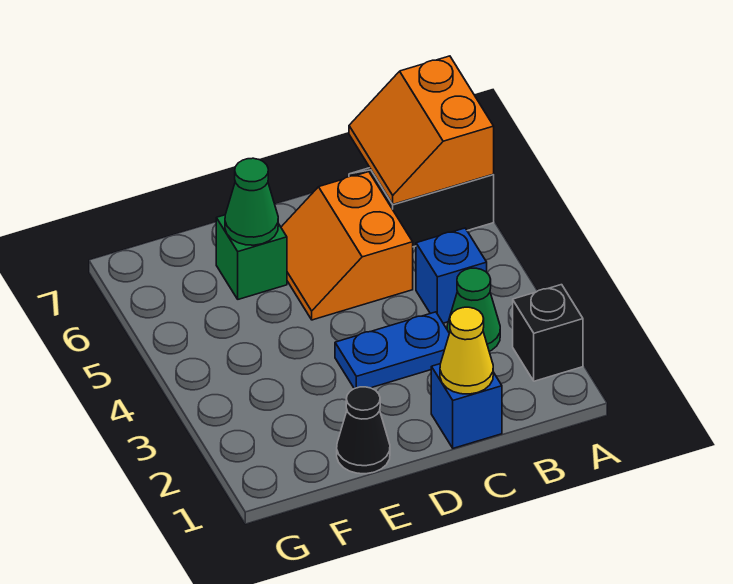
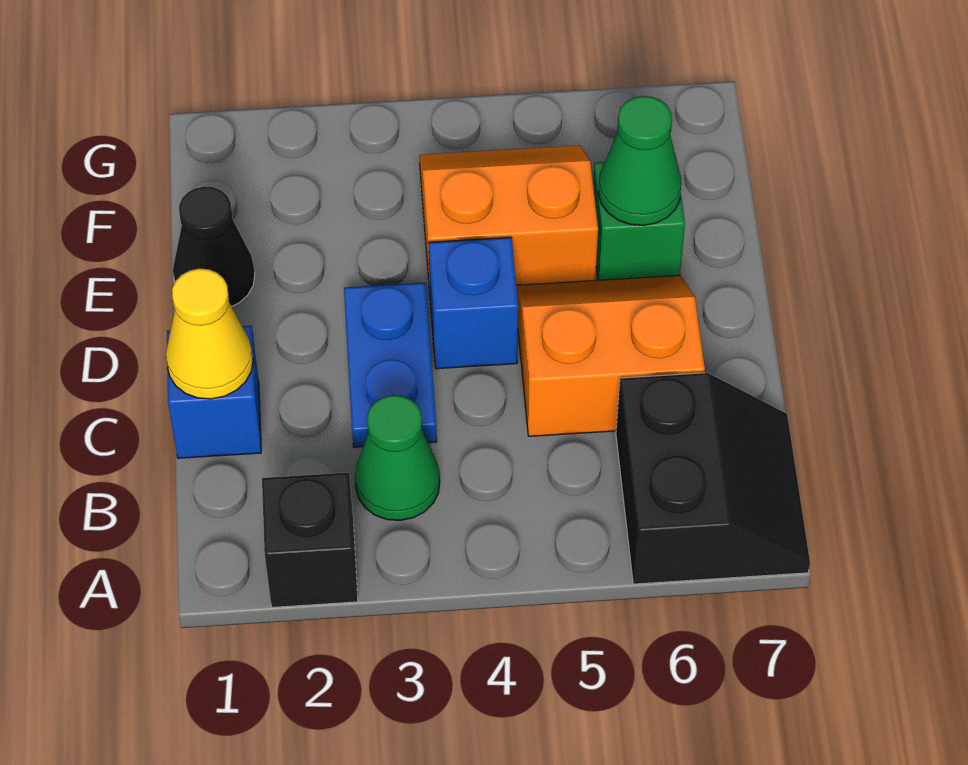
orange 2x2 slope [349,56,494,204] -> orange 2x2 slope moved to [420,145,598,292]
blue 1x1 brick [416,228,487,323] -> blue 1x1 brick moved to [429,237,518,369]

